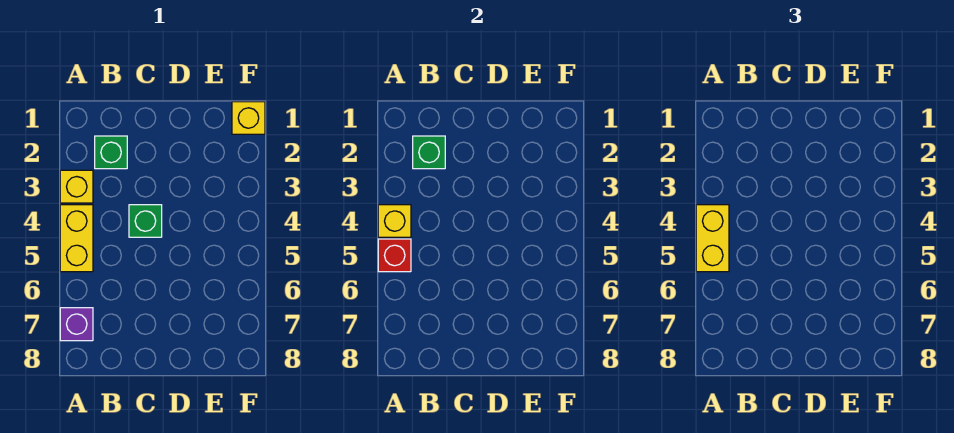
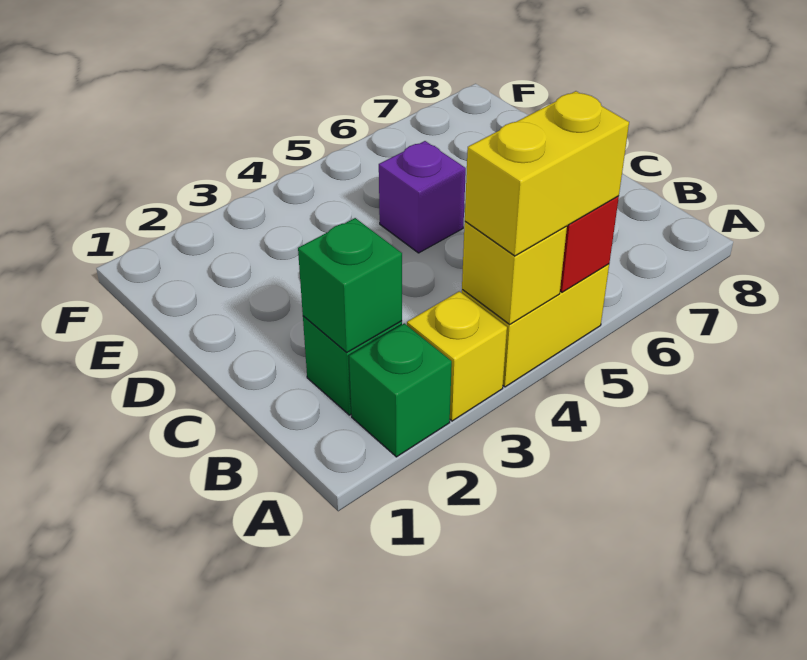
purple 1x1 brick [60,308,93,341] -> purple 1x1 brick moved to [379,141,466,253]
green 1x1 brick [129,205,162,237] -> green 1x1 brick moved to [349,323,452,457]
yellow 1x1 brick [232,102,265,134] -> none

